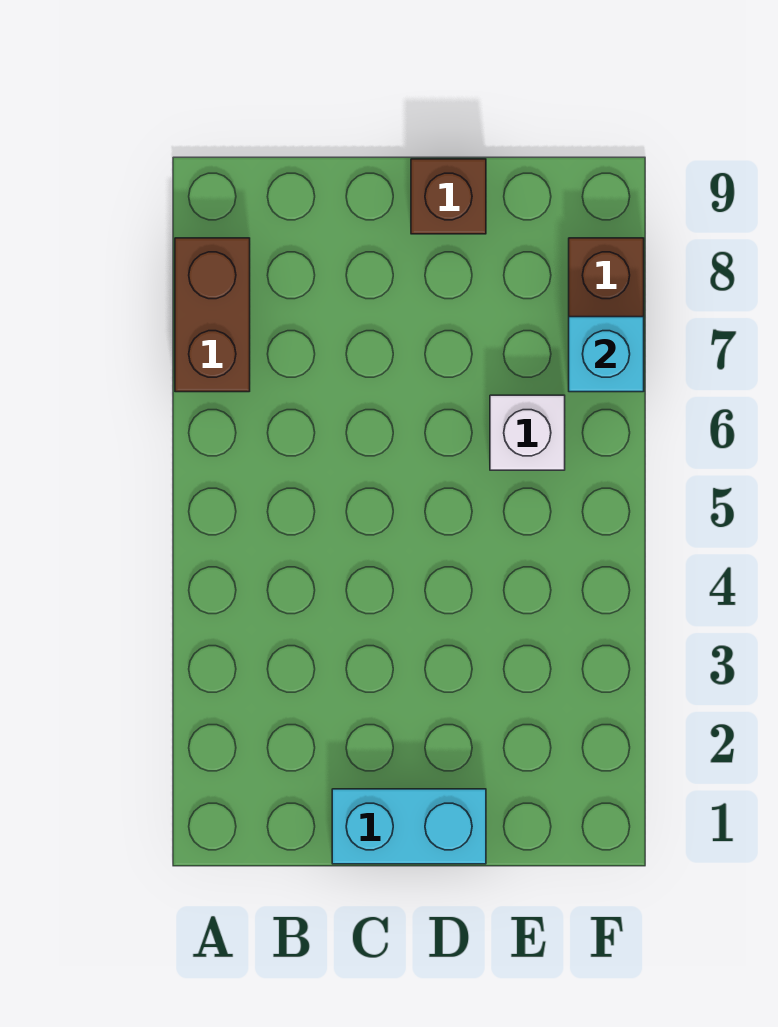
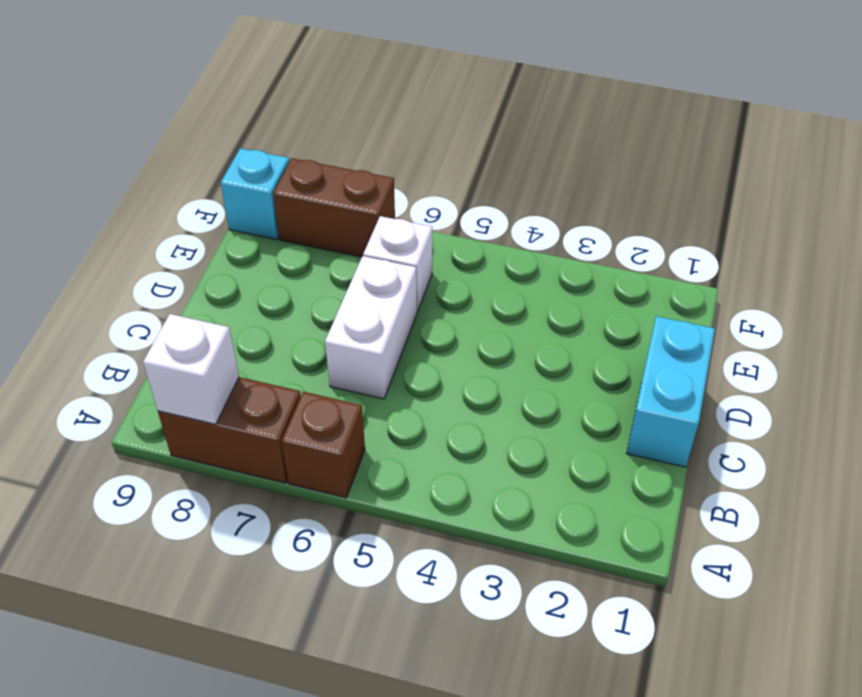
none -> white 1x1 brick [143,314,239,424]
none -> white 1x2 brick [325,256,417,399]
brown 1x1 brick [411,159,486,234] -> brown 1x1 brick moved to [282,392,365,498]
cyan 1x1 brick [569,317,644,392] -> cyan 1x1 brick moved to [221,148,289,239]

